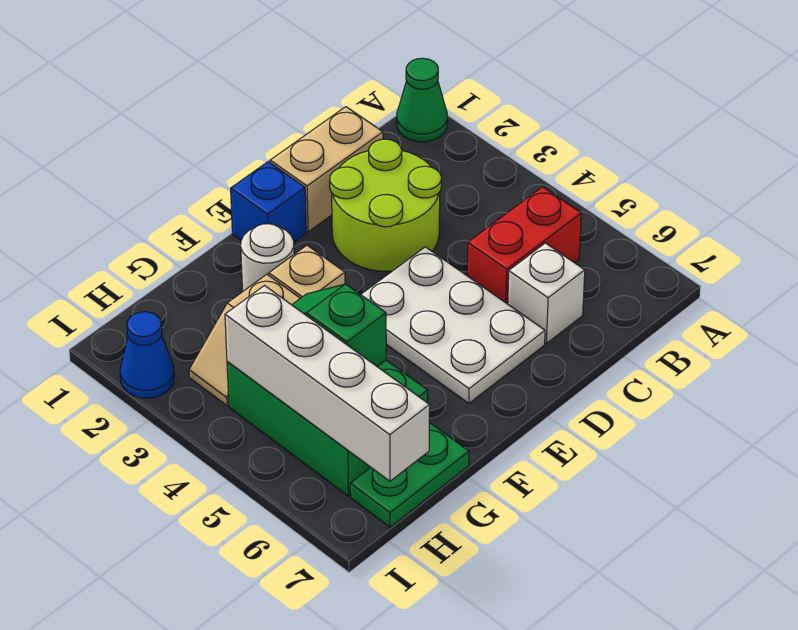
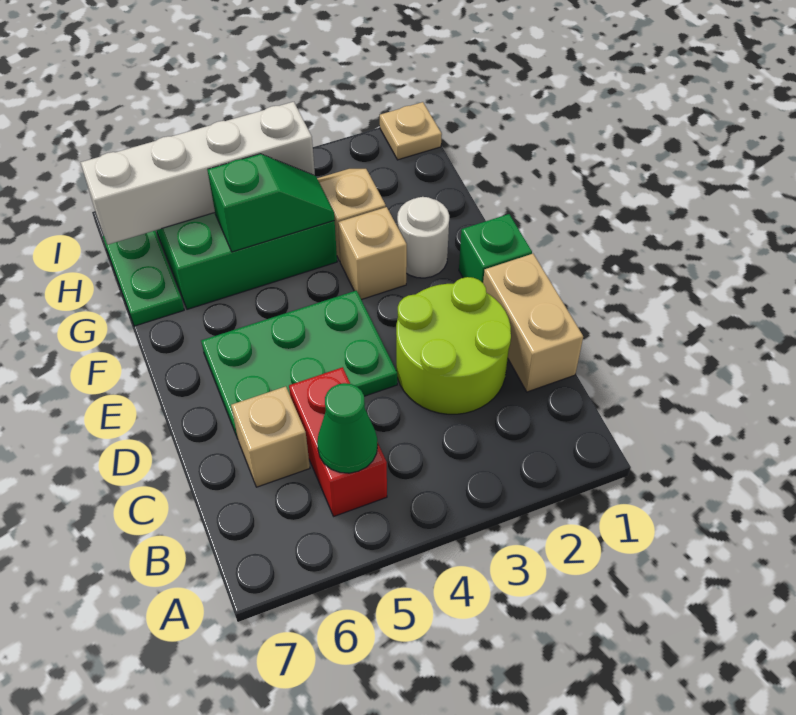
green 1x1 cone [397,58,447,142] -> green 1x1 cone moved to [317,383,378,473]
white 1x1 brick [508,243,585,343] -> tan 1x1 brick [231,386,310,487]
white 2x3 plate [361,247,545,403] -> green 2x3 plate [201,291,397,439]
blue 1x1 brick [231,162,306,242] -> green 1x1 brick [459,214,532,283]
none -> tan 1x1 plate [380,102,442,160]
blue 1x1 cone [120,312,174,398] -> none

